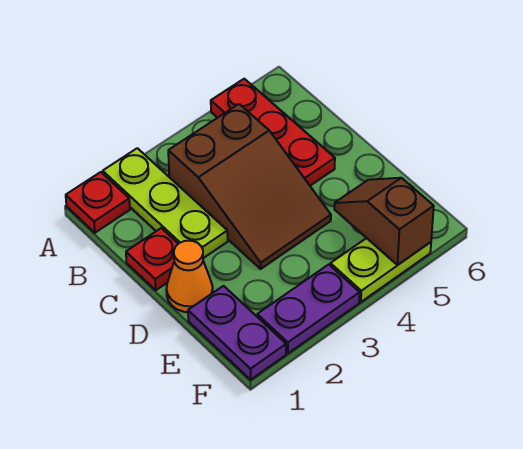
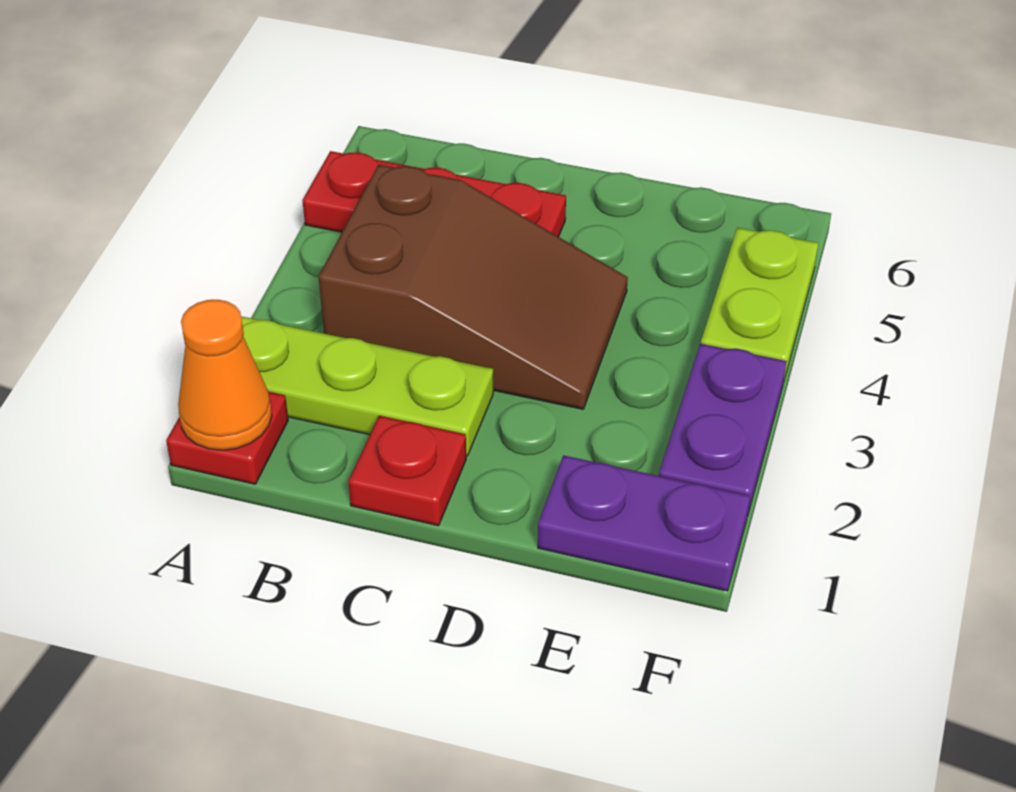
orange 1x1 cone [166,241,213,312] -> orange 1x1 cone moved to [178,300,272,450]
brown 1x2 slope [334,178,434,265] -> none

